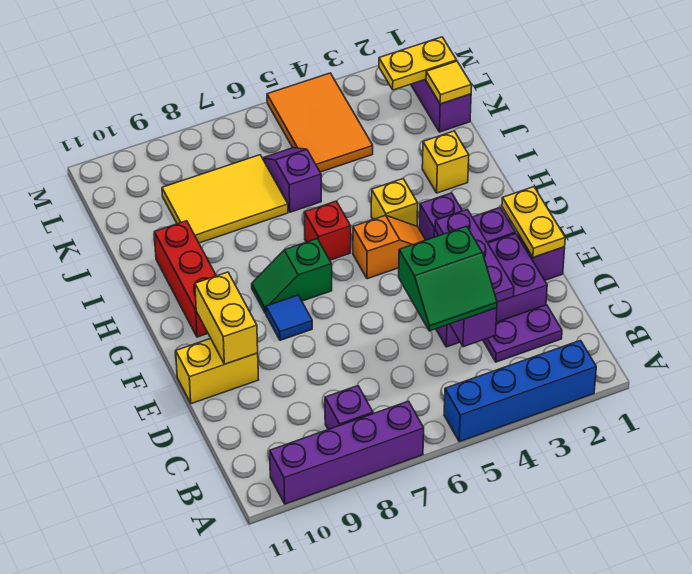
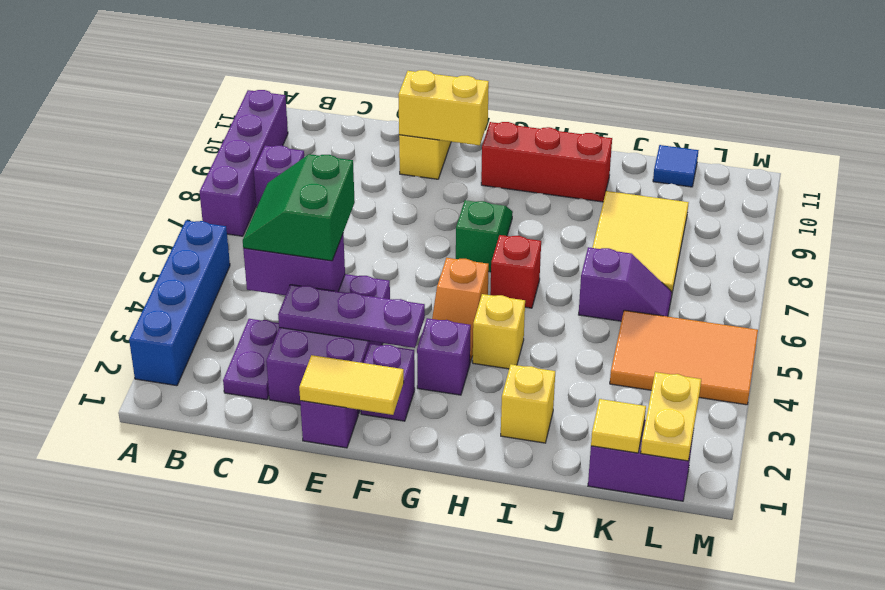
yellow 1x2 plate [502,187,565,257] -> yellow 1x2 tile [299,355,404,415]
blue 1x1 tile [266,295,312,340] -> blue 1x1 tile moved to [653,145,699,187]

